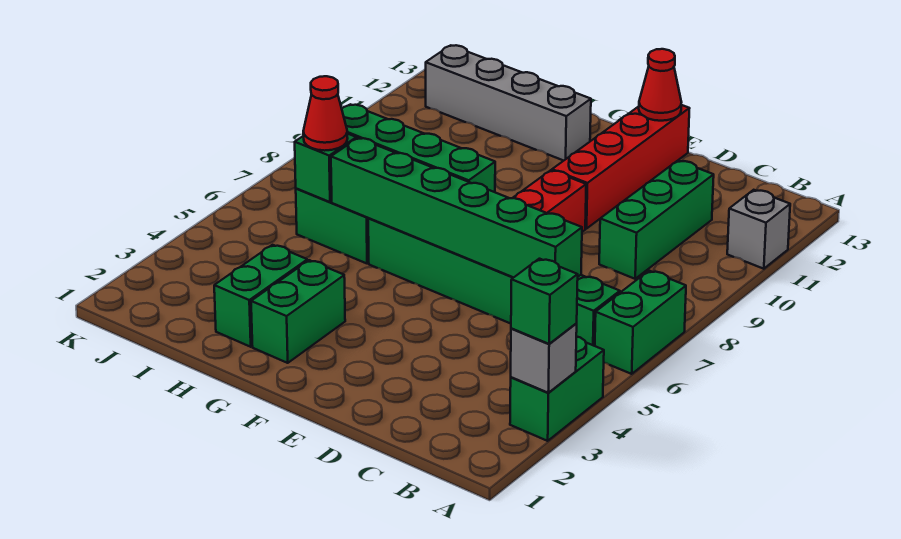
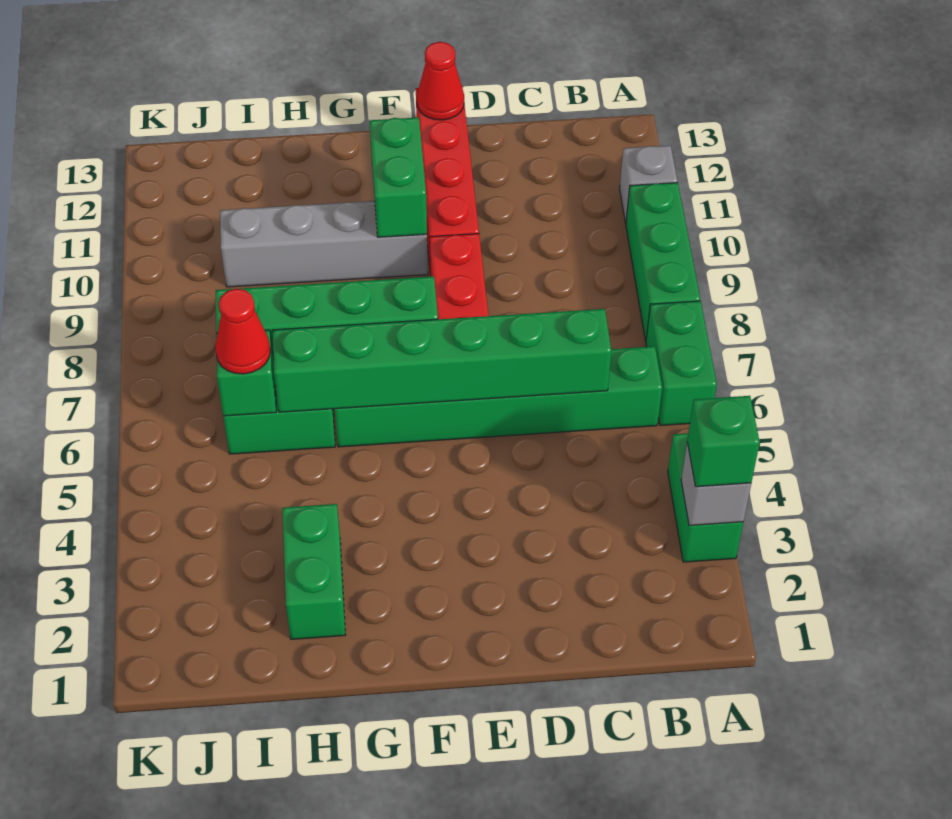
green 1x3 brick [599,161,714,279] -> green 1x3 brick moved to [626,183,700,341]
green 1x2 brick [251,260,345,363] -> green 1x2 brick moved to [370,117,427,237]
grey 1x4 brick [426,45,591,161] -> grey 1x4 brick moved to [220,201,428,287]

